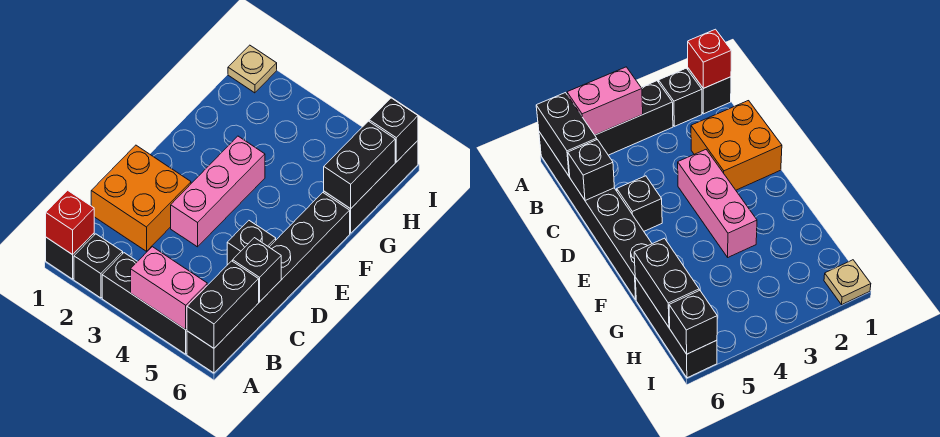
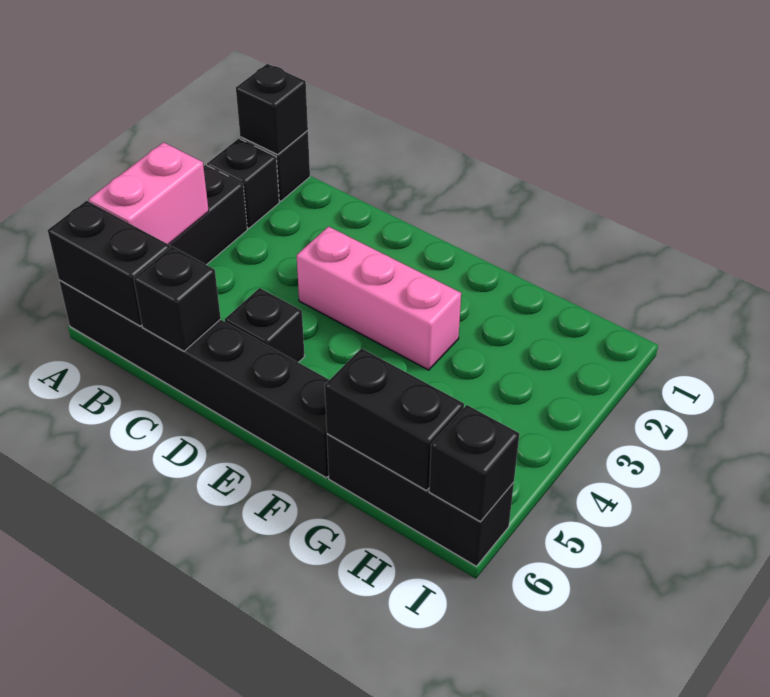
red 1x1 brick [46,190,94,255] -> black 1x1 brick [236,64,308,155]
orange 2x2 brick [91,145,191,251] -> none
tan 1x1 plate [228,45,277,93] -> none

